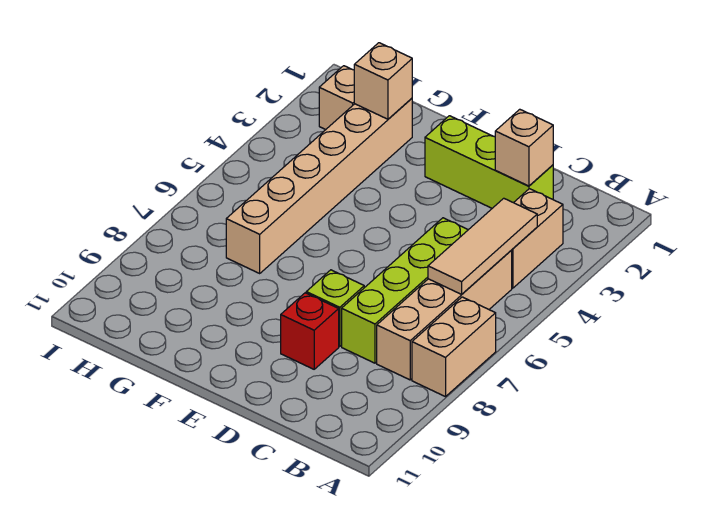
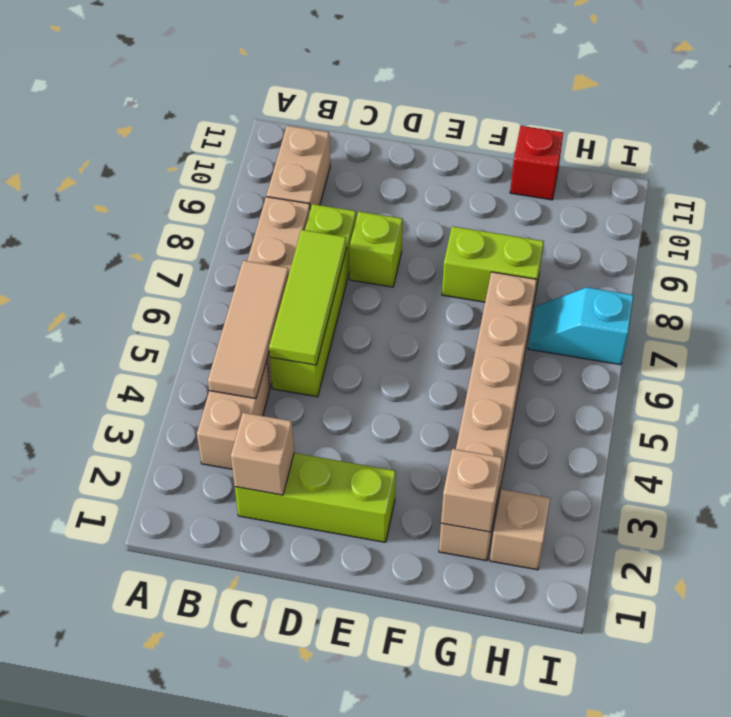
tan 1x2 brick [412,297,496,397] -> tan 1x2 brick moved to [267,126,330,210]
none -> lime 1x3 tile [269,230,347,365]
red 1x1 brick [281,293,339,369] -> red 1x1 brick moved to [510,126,564,200]
none -> lime 1x2 brick [442,226,544,306]
none -> cyan 1x2 slope [528,287,634,365]

